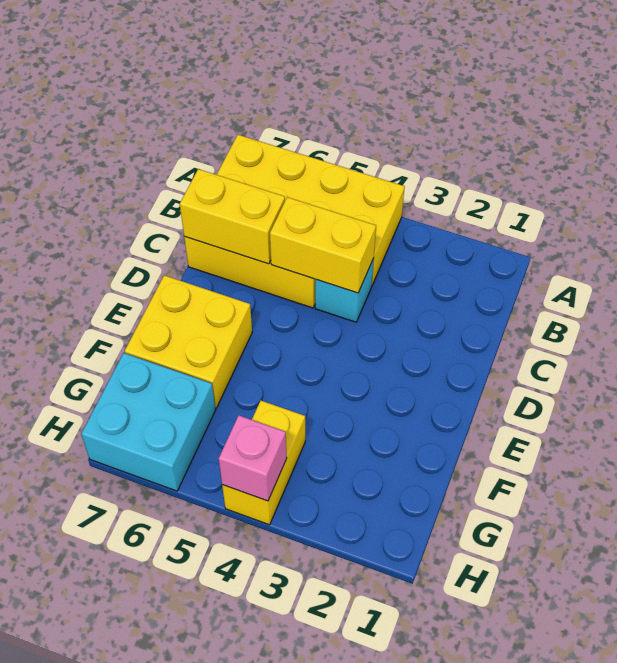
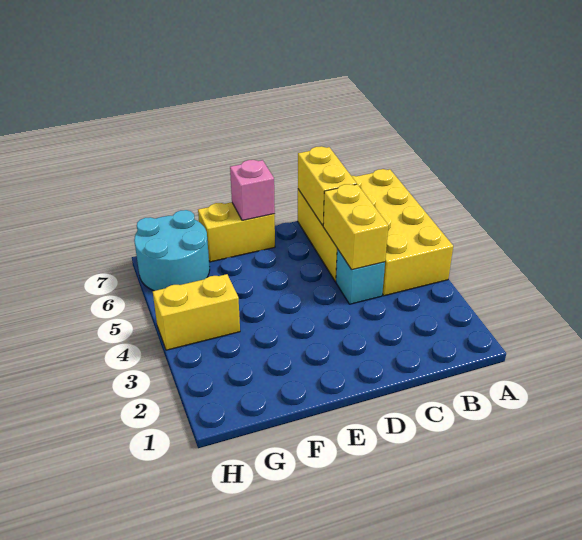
yellow 2x2 brick [125,275,252,408] -> yellow 1x2 brick [198,202,275,262]
cyan 2x2 brick [81,353,216,491] -> cyan 2x2 round brick [134,210,210,291]
pink 1x1 brick [219,416,287,501] -> pink 1x1 brick moved to [230,160,275,220]

